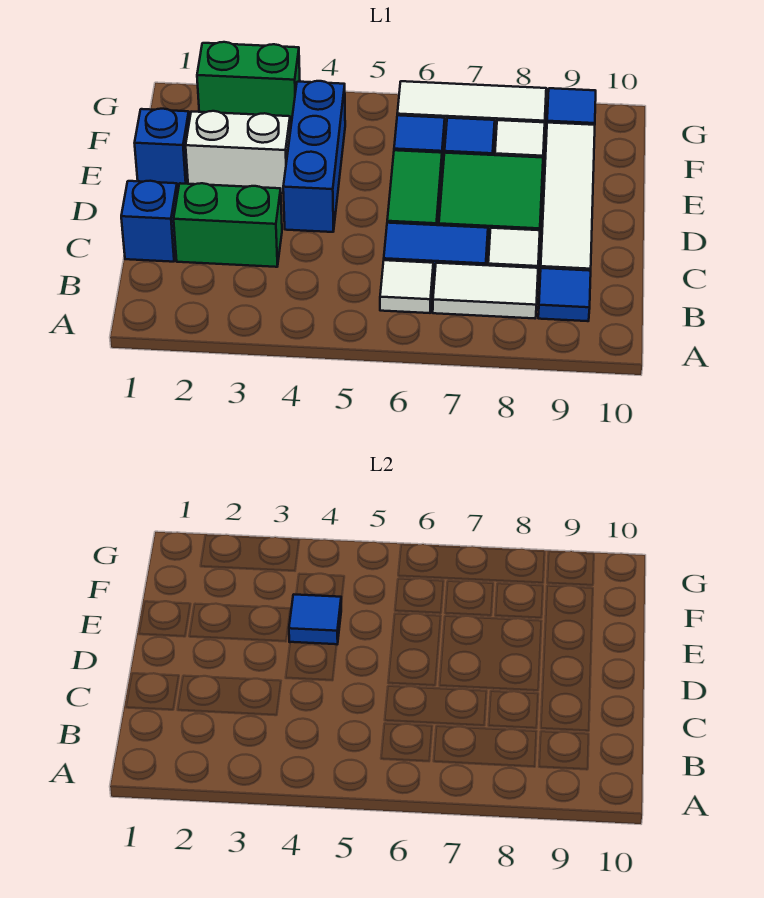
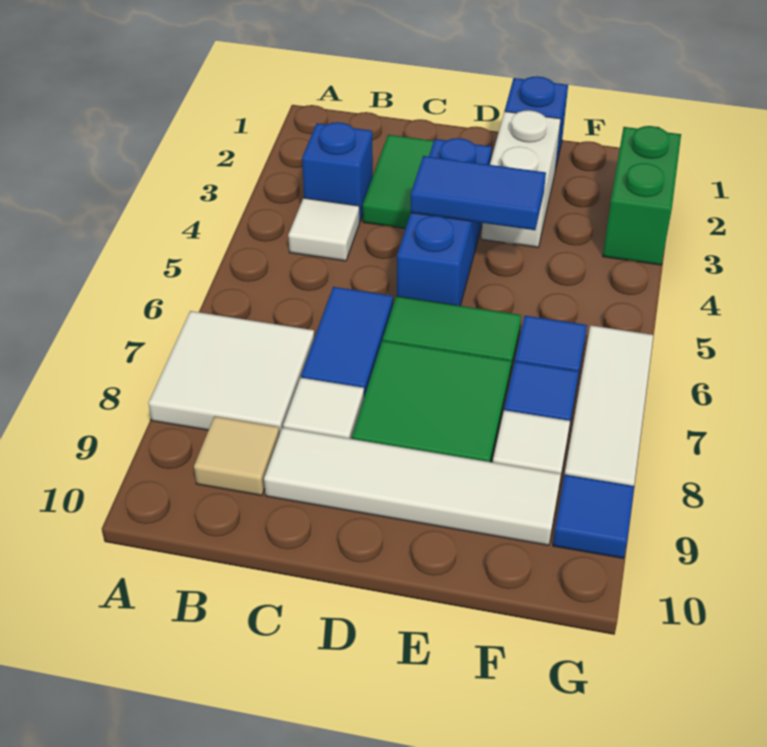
white 1x1 tile [380,260,433,313] -> white 1x1 tile moved to [288,198,360,261]
white 1x2 tile [433,263,538,318] -> white 2x2 tile [148,311,314,434]
blue 1x1 tile [538,268,591,321] -> tan 1x1 tile [194,416,280,496]
blue 1x1 brick [121,181,178,262] -> blue 1x1 brick moved to [302,122,373,222]
green 1x2 brick [174,183,282,267] -> green 1x2 tile [363,135,434,229]
blue 1x3 brick [283,81,345,232] -> blue 1x3 brick turned to [397,138,492,306]
blue 1x1 tile [289,595,341,644] -> blue 1x2 tile [411,156,546,230]

